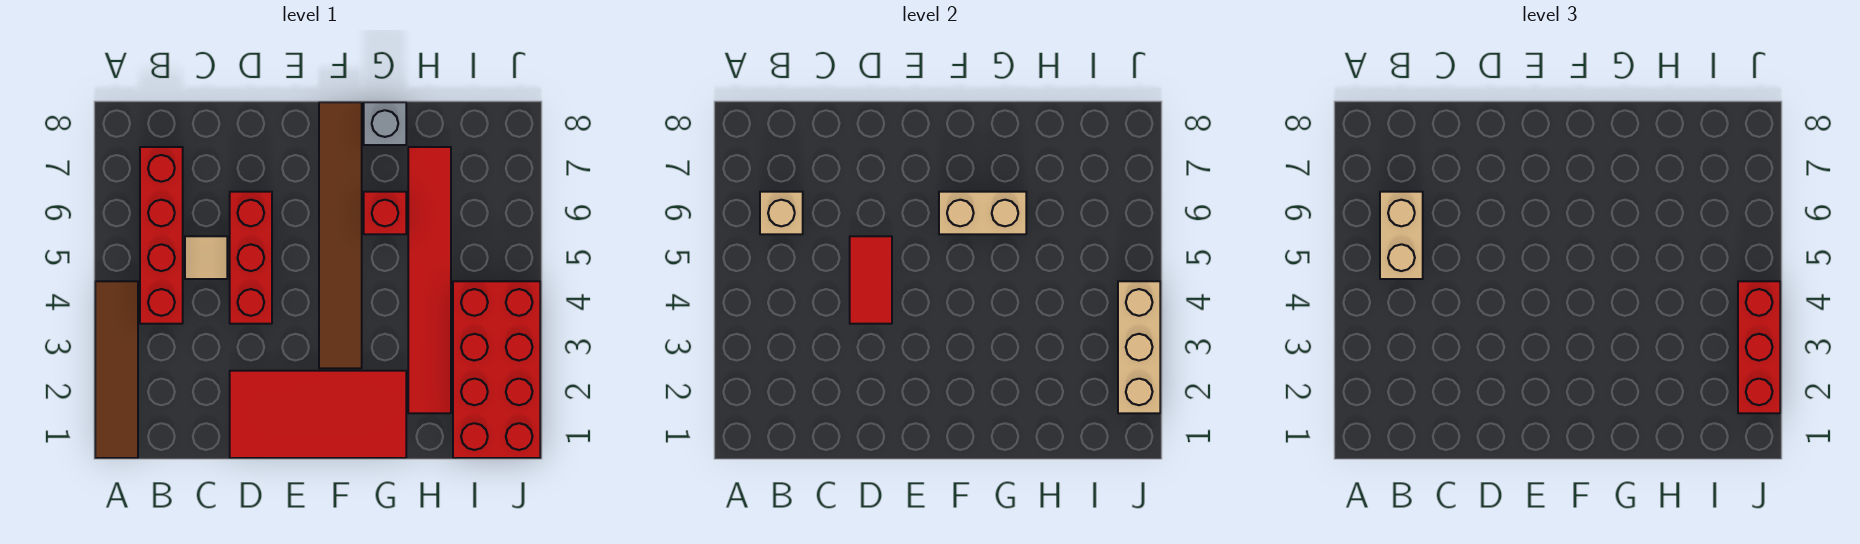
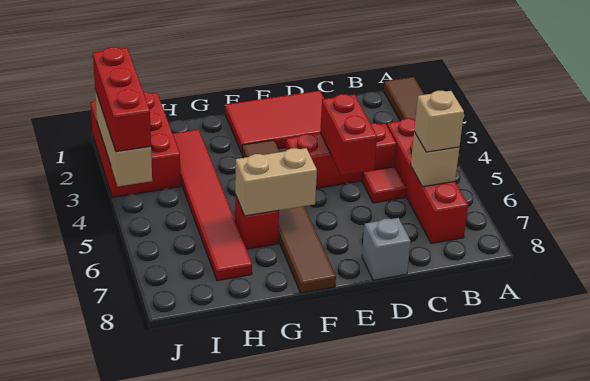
tan 1x2 brick [1380,192,1423,279] -> tan 1x1 brick [414,91,464,152]
tan 1x1 tile [185,236,227,279] -> red 1x1 tile [362,166,406,203]
red 2x4 tile [230,371,406,458] -> red 2x3 tile [225,91,324,153]
red 1x3 brick [230,192,272,324] -> red 1x3 brick turned to [286,123,396,188]
red 1x2 tile [850,236,892,324] -> red 1x2 brick [320,94,377,175]
grey 1x1 brick [364,102,406,145] -> grey 1x1 brick moved to [362,218,411,280]
red 2x4 brick [453,281,540,458] -> red 2x3 brick [91,92,181,197]

